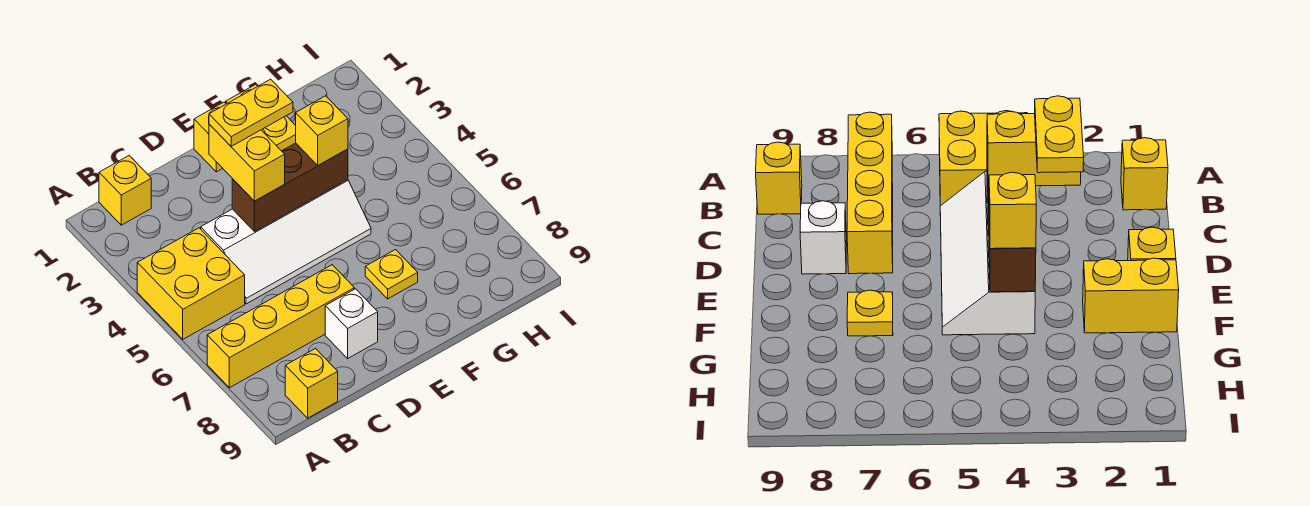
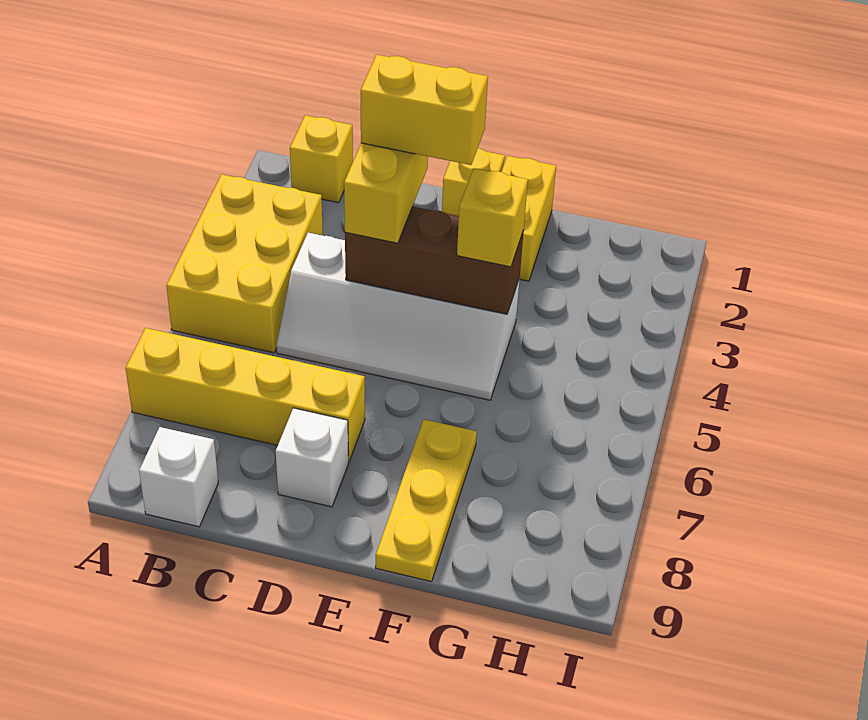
yellow 2x2 brick [137,228,245,339] -> yellow 2x3 brick [166,174,323,353]
yellow 1x1 brick [285,349,338,418] -> white 1x1 brick [139,427,218,527]
yellow 1x2 plate [209,79,293,146] -> yellow 1x2 brick [361,55,488,165]
yellow 1x1 plate [365,250,418,299] -> yellow 1x3 plate [376,419,477,582]

